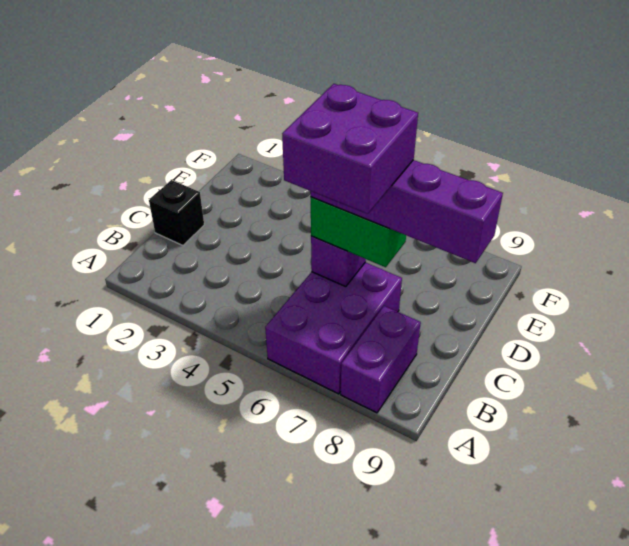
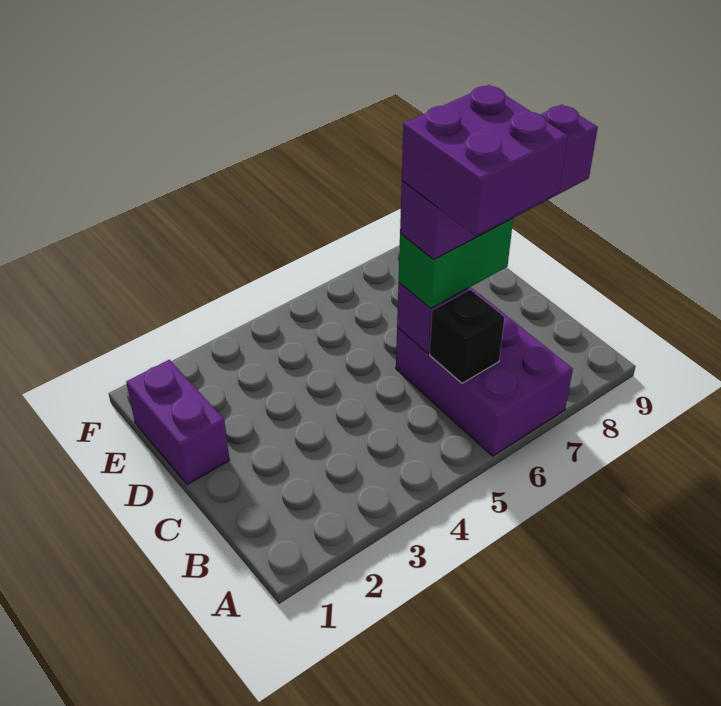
purple 1x2 brick [341,306,421,413] -> purple 1x2 brick moved to [126,360,230,484]
black 1x1 brick [149,180,204,245] -> black 1x1 brick moved to [430,290,505,383]

